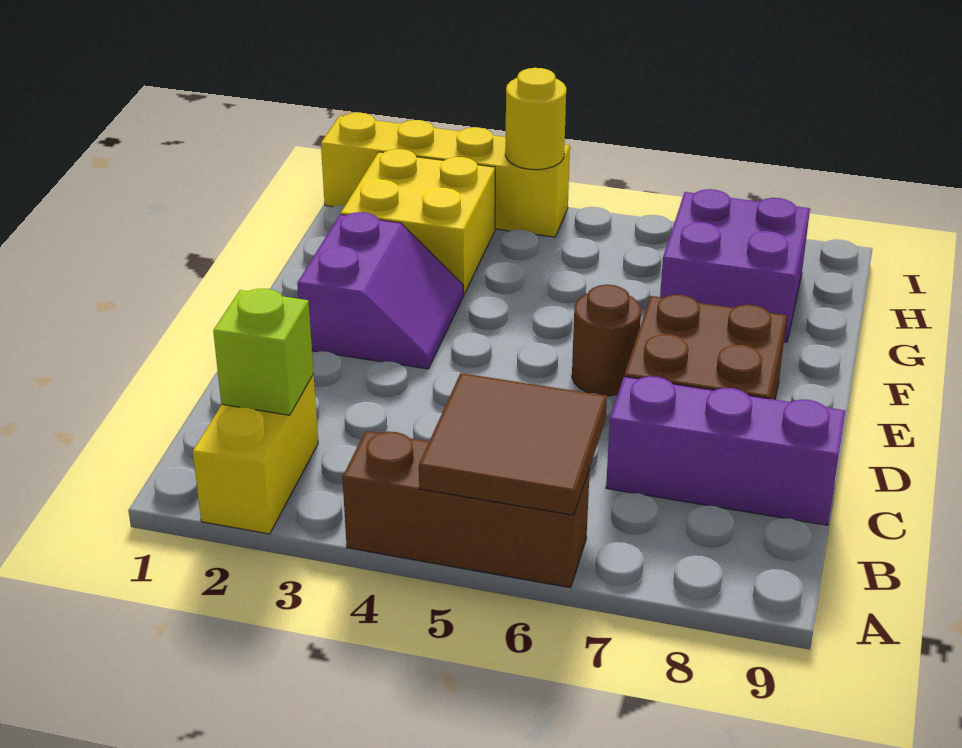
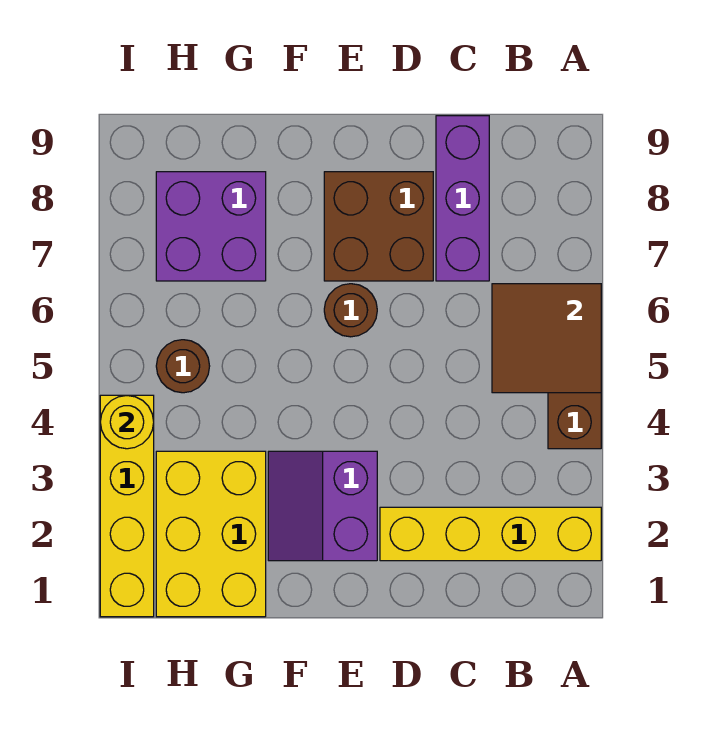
yellow 1x2 brick [193,374,318,534] -> yellow 1x4 brick [380,507,601,561]
lime 1x1 brick [213,289,314,415] -> none
purple 2x2 slope [297,212,463,369] -> purple 2x2 slope turned to [268,451,377,561]
yellow 2x2 brick [341,149,495,295] -> yellow 2x3 brick [156,451,266,617]
none -> brown 1x1 round brick [156,340,210,393]

